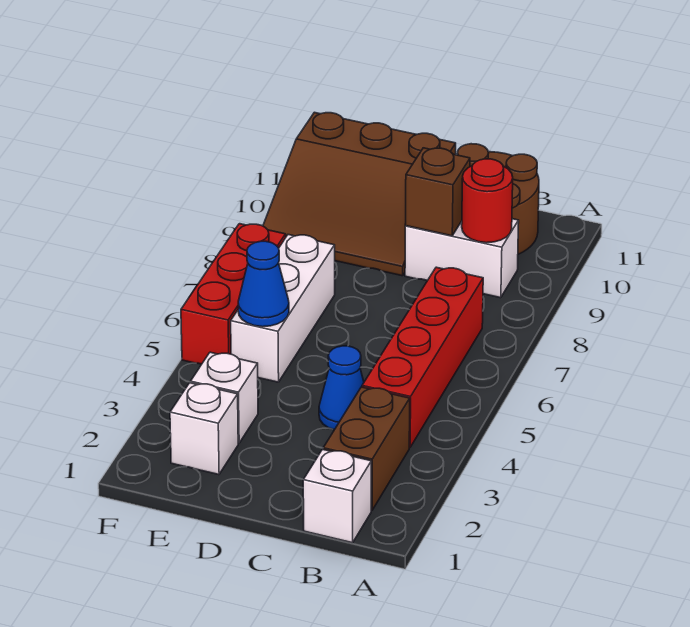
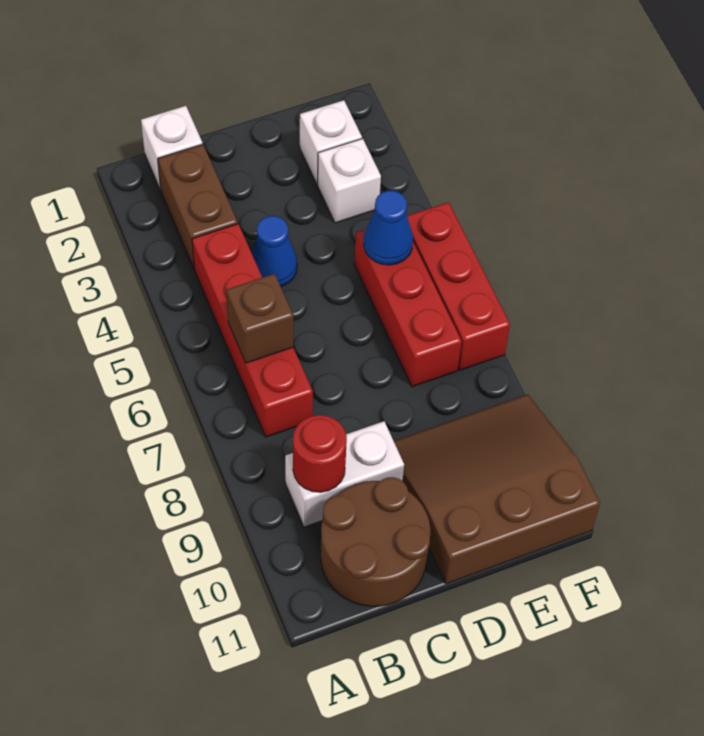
brown 1x1 brick [405,148,470,236] -> brown 1x1 brick moved to [226,274,293,363]
white 1x3 brick [231,235,335,382] -> red 1x3 brick [355,229,462,387]

